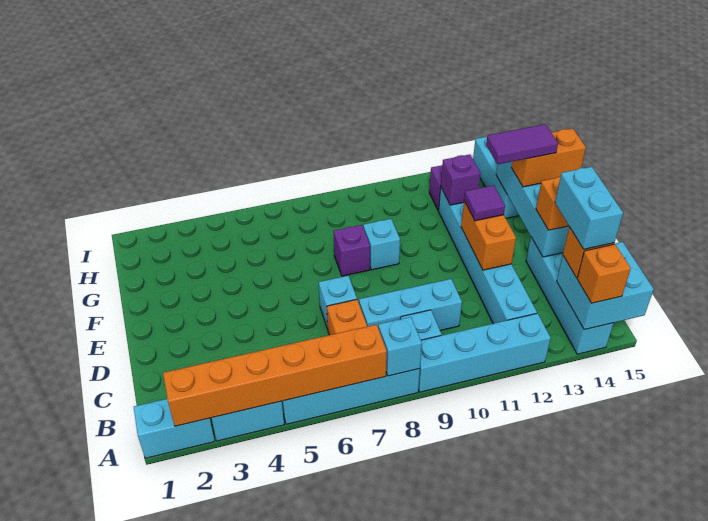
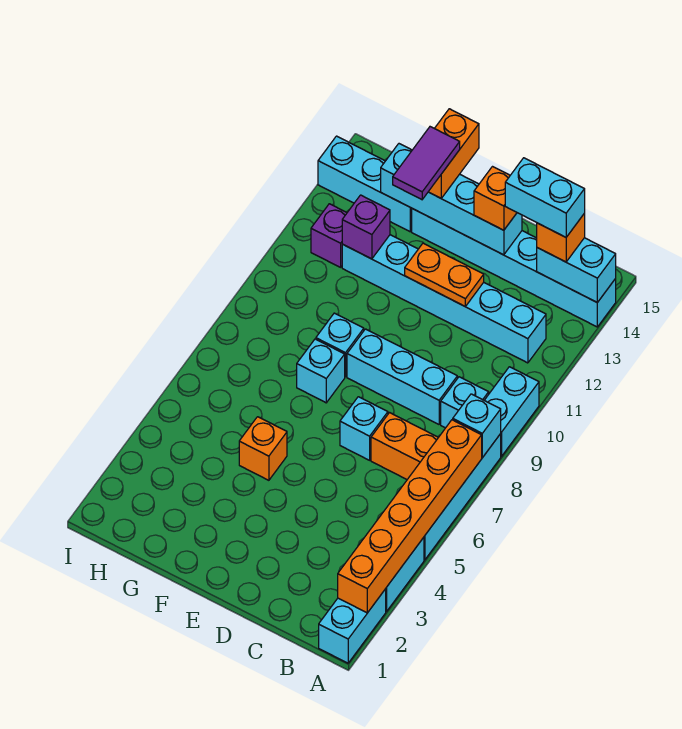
cyan 1x4 brick [418,313,551,392] -> cyan 1x2 brick [484,367,539,456]
cyan 1x4 brick [526,237,614,354] -> cyan 1x6 brick [412,209,616,327]
cyan 2x2 brick [557,242,654,330] -> cyan 1x2 brick [537,238,616,302]
orange 1x1 brick [577,244,631,303] -> orange 1x1 brick moved to [239,417,287,480]
cyan 1x3 brick [359,279,462,330] -> cyan 1x3 brick turned to [347,329,457,424]
orange 1x2 brick [461,201,516,270] -> orange 1x2 plate [405,243,484,307]
purple 1x1 tile [464,185,505,221] -> none
purple 1x1 brick [333,225,370,276] -> cyan 1x1 brick [297,339,345,403]

